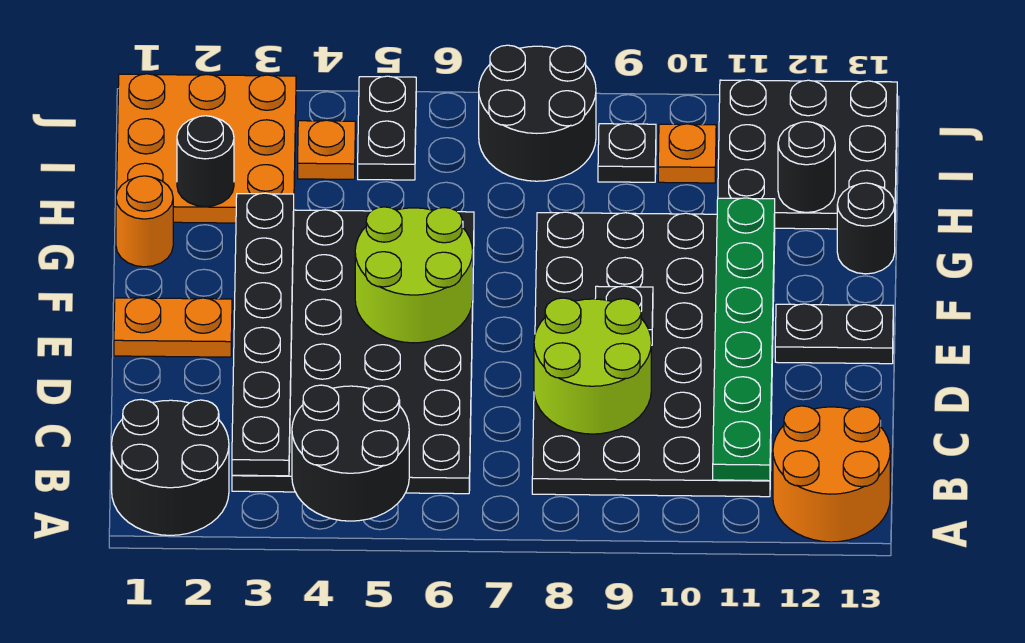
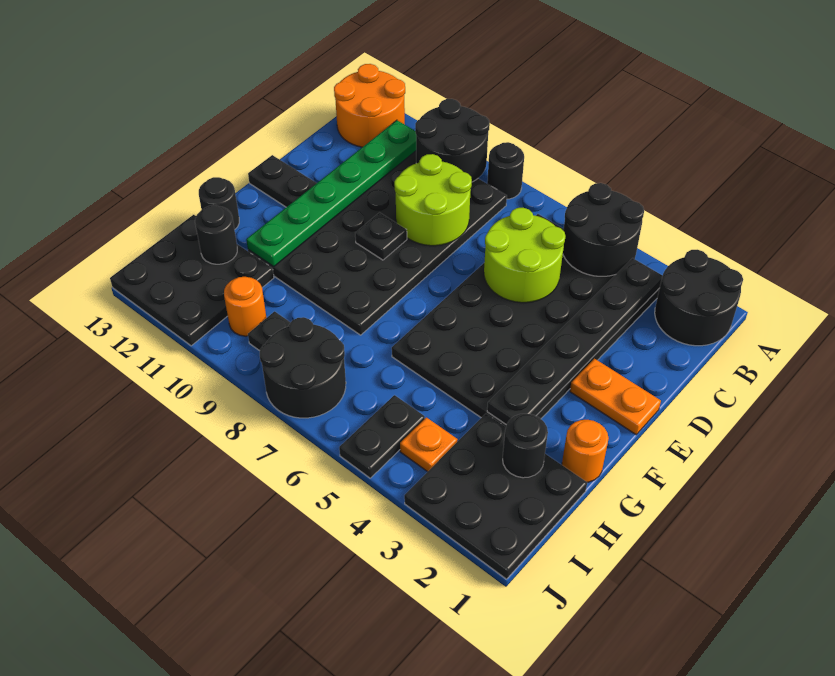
none -> black 1x1 round brick [487,142,524,199]
none -> black 2x2 round brick [415,99,490,182]
lime 2x2 round brick [355,207,473,343] -> lime 2x2 round brick moved to [484,208,565,303]
orange 3x3 plate [117,74,296,223] -> black 3x3 plate [404,414,587,579]
orange 1x1 plate [658,124,716,183] -> orange 1x1 round brick [224,277,266,336]

